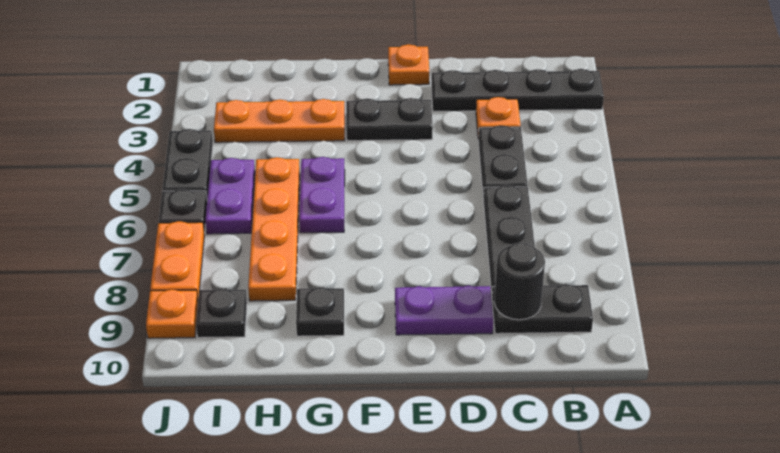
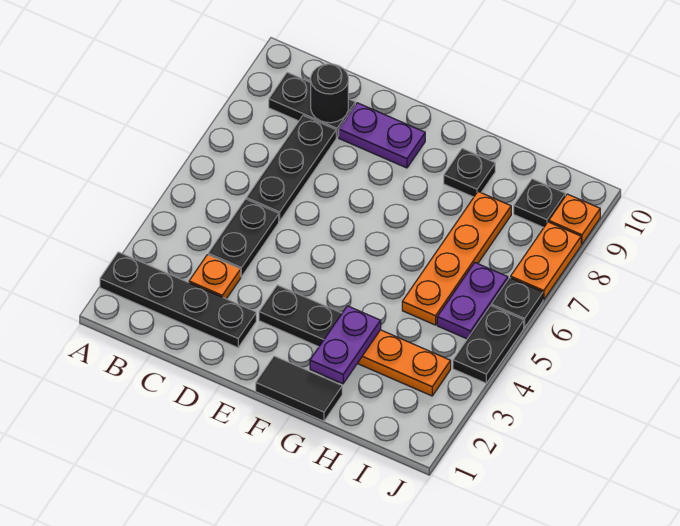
orange 1x1 plate [388,44,429,85] -> none
none -> black 1x2 tile [256,356,342,421]
purple 1x2 plate [299,157,345,233] -> purple 1x2 plate moved to [310,306,381,384]

